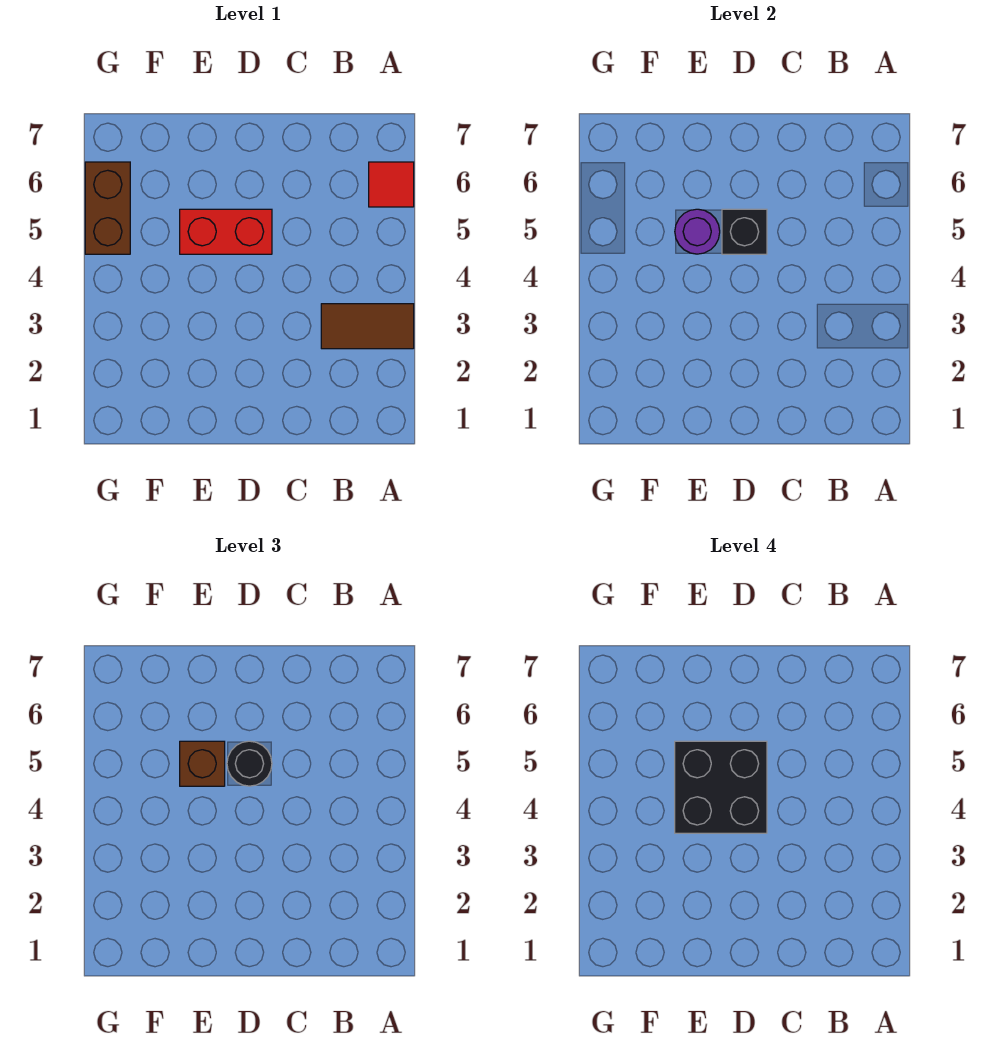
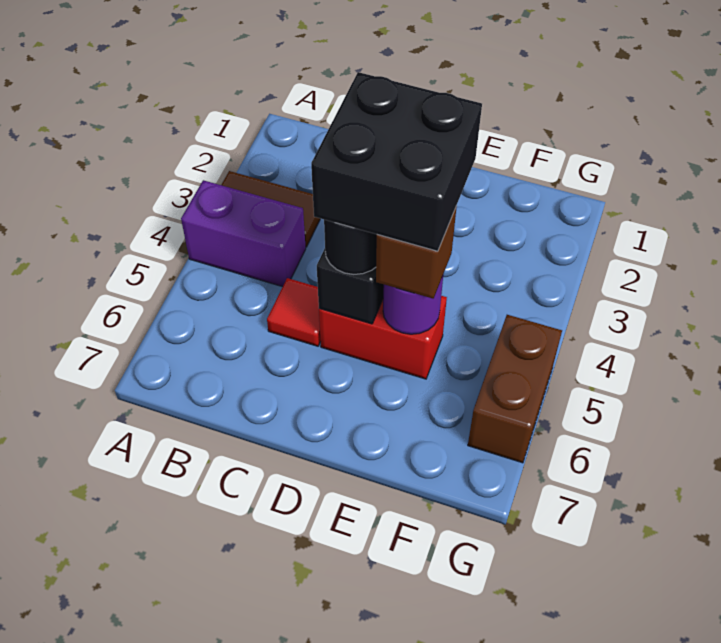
none -> purple 1x2 brick [181,180,306,287]
red 1x1 tile [369,162,414,207] -> red 1x1 tile moved to [267,278,321,346]

